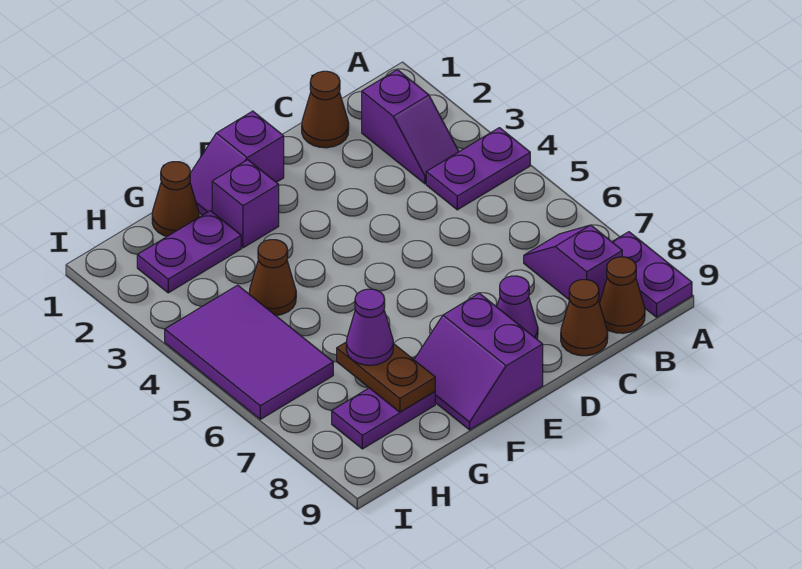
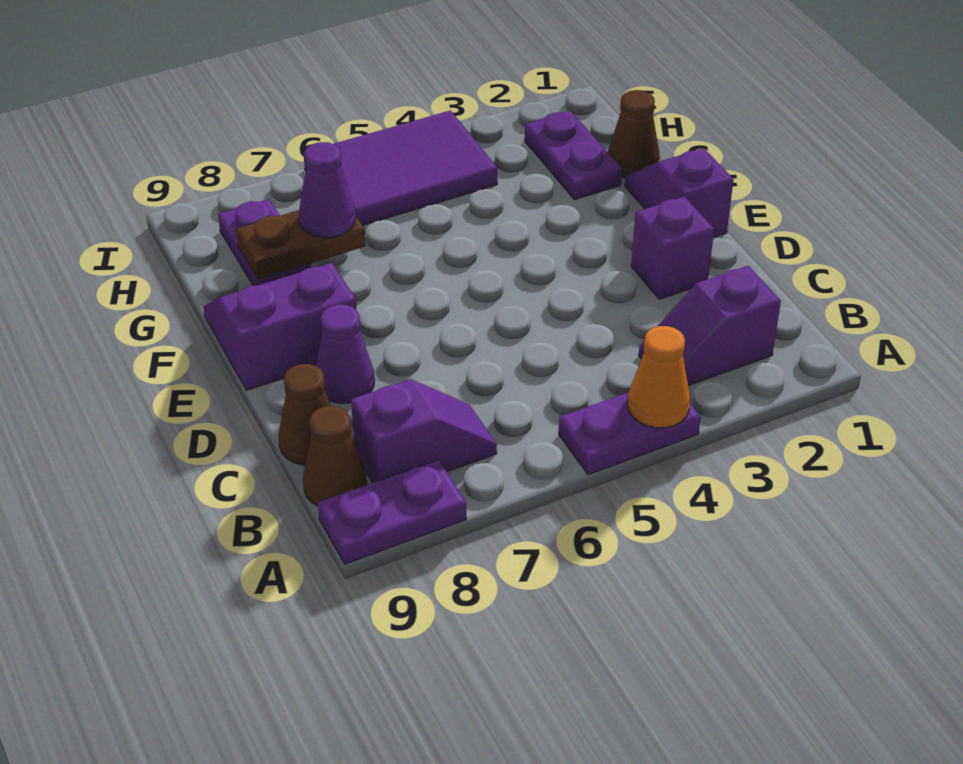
purple 1x2 plate [426,128,530,210] -> purple 1x2 plate turned to [559,393,701,475]
none -> orange 1x1 cone [628,326,690,428]
brown 1x1 cone [302,71,349,148] -> none
purple 1x1 brick [212,160,279,248] -> purple 1x1 brick moved to [631,197,714,299]
brown 1x1 cone [249,240,296,315] -> none

